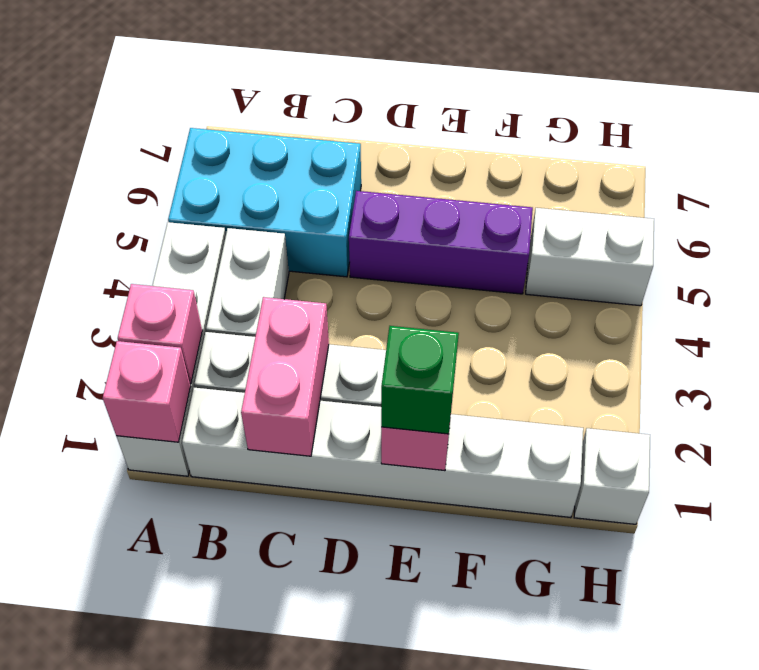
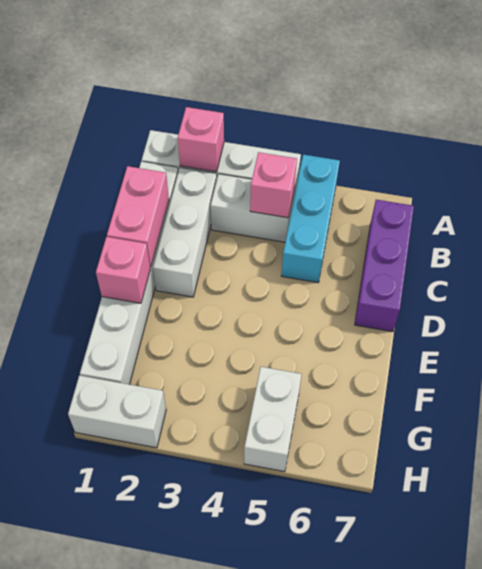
pink 1x1 brick [103,341,191,442] -> pink 1x1 brick moved to [250,152,297,218]
cyan 2x3 brick [168,128,361,277] -> cyan 1x3 brick [281,155,340,283]
pink 1x2 brick [241,297,329,456] -> pink 1x2 brick turned to [107,166,169,267]
purple 1x3 brick [349,191,533,294] -> purple 1x3 brick moved to [355,200,414,332]
green 1x1 brick [381,326,459,434] -> none
white 1x1 brick [574,428,650,524] -> white 1x2 brick [68,375,166,448]

